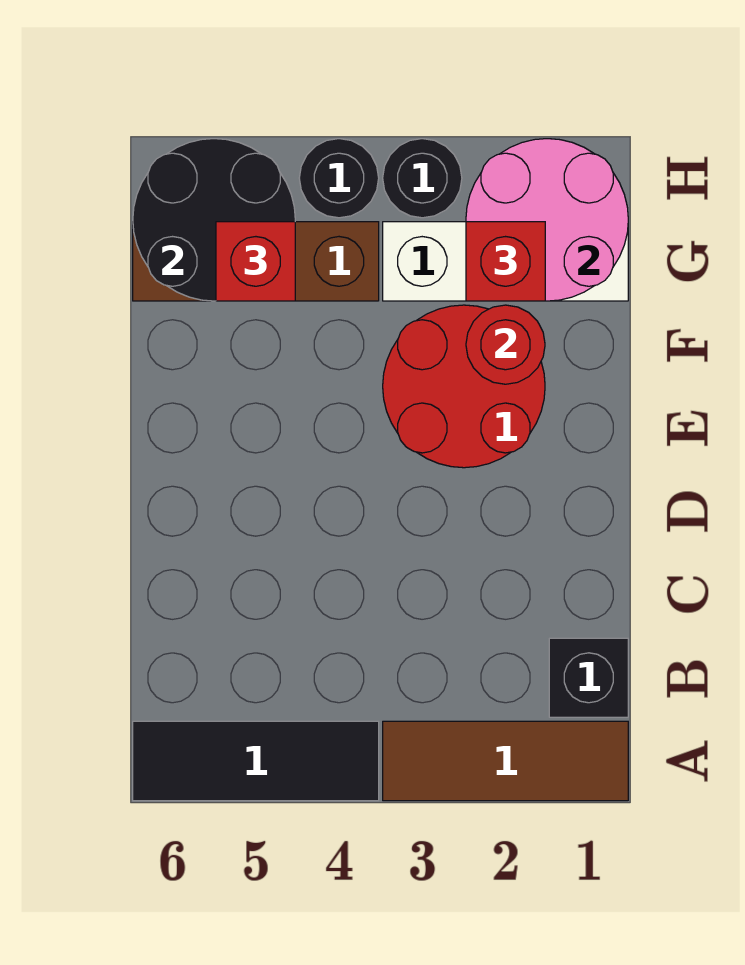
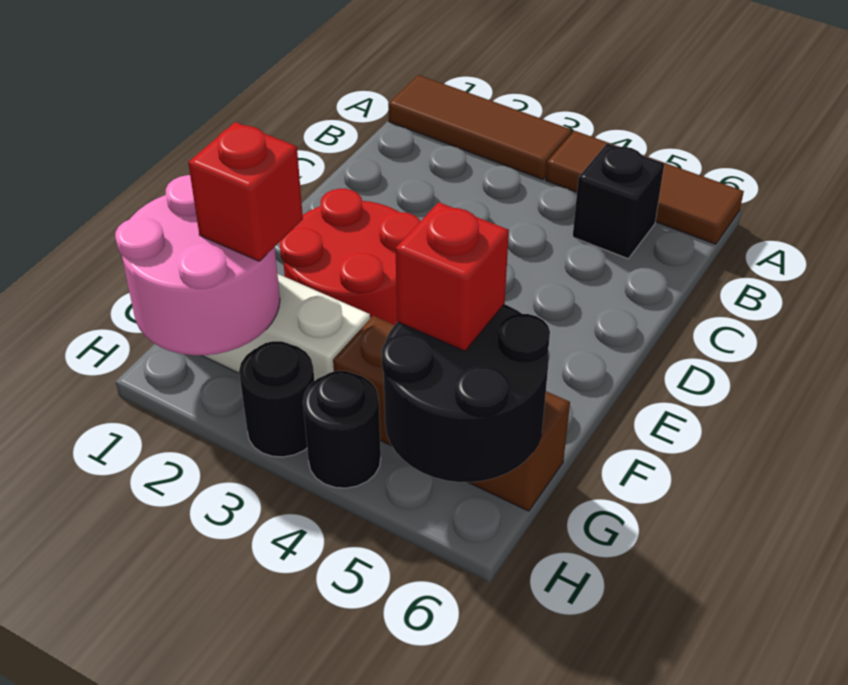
black 1x3 tile [133,721,379,801] -> brown 1x3 tile [546,131,744,244]
black 1x1 brick [549,638,628,717] -> black 1x1 brick moved to [573,143,664,259]
red 1x1 round brick [466,305,545,384] -> none

